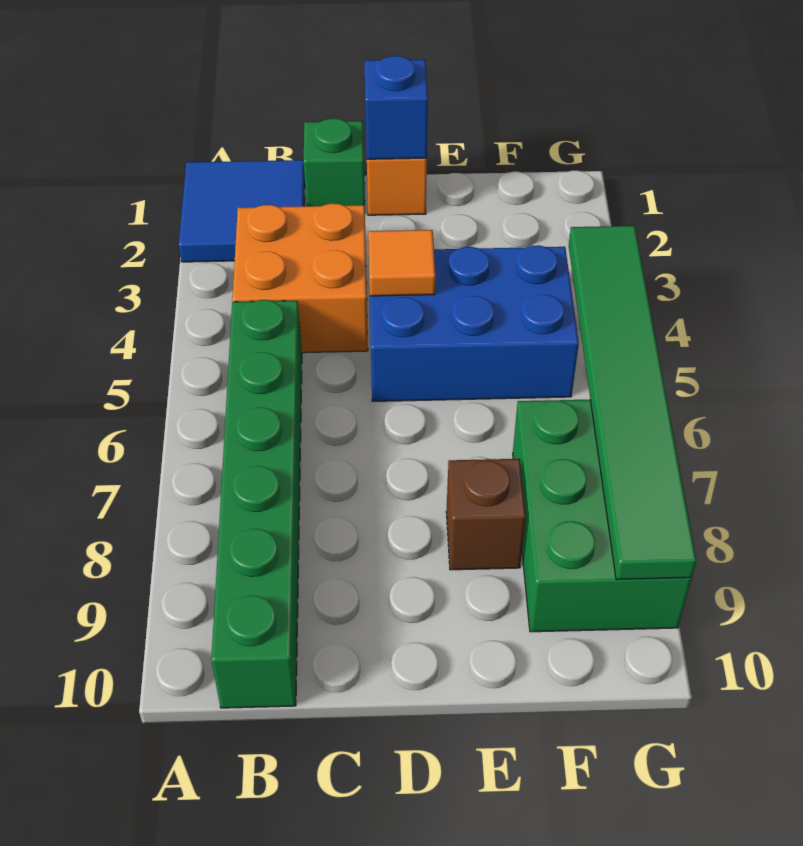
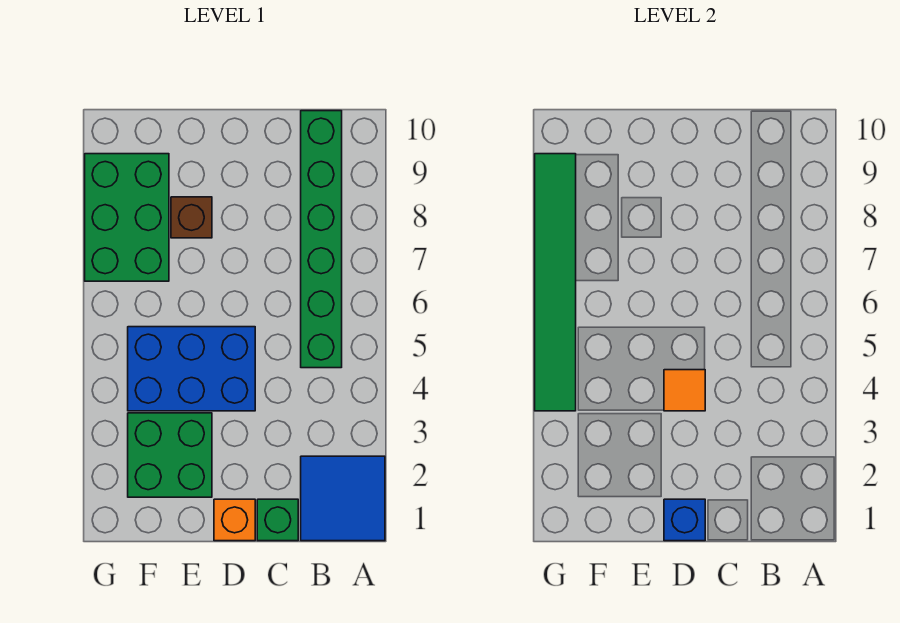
orange 2x2 brick [232,203,368,353] -> none
none -> green 2x2 brick [128,413,212,497]

